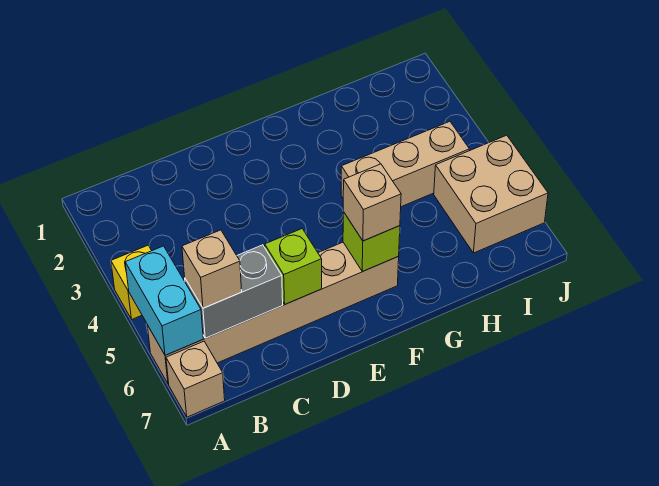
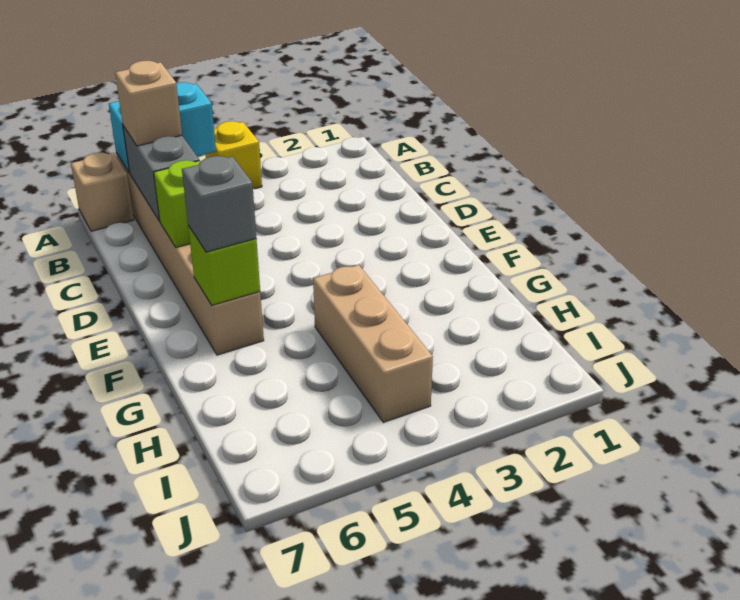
tan 1x1 brick [343,164,401,241] -> grey 1x1 brick [182,156,256,252]
tan 2x2 brick [434,135,548,253] -> none

